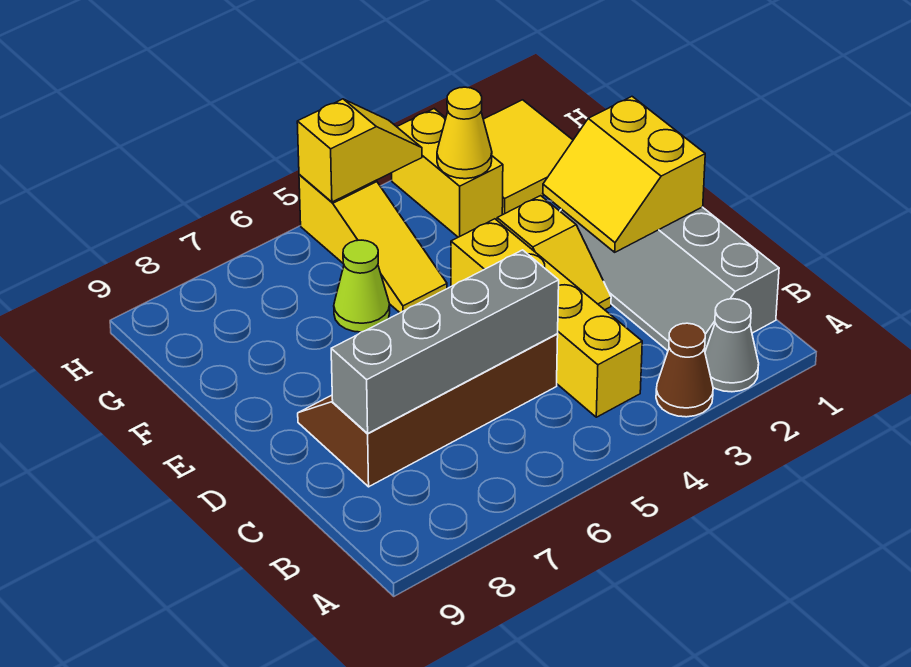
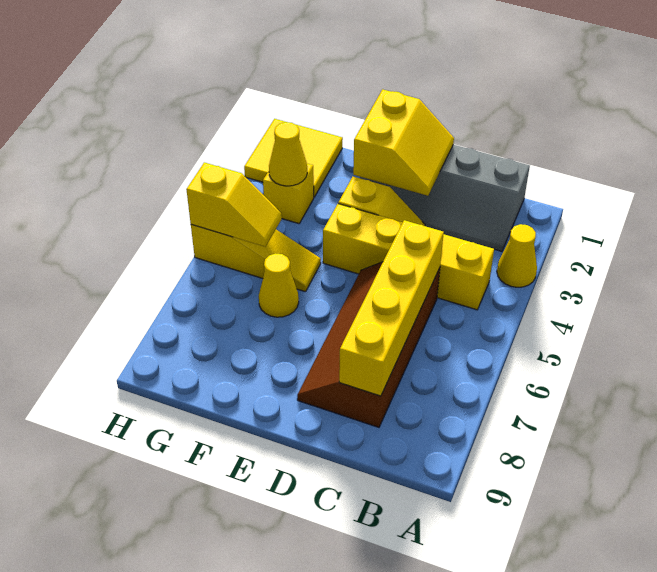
grey 1x1 cone [705,299,759,392] -> none
brown 1x1 cone [656,323,713,417] -> yellow 1x1 cone [497,224,537,287]
grey 1x4 brick [331,250,559,433] -> yellow 1x4 brick [339,220,444,396]
yellow 2x2 slope [543,97,705,252] -> yellow 2x2 slope turned to [353,89,454,196]
lime 1x1 cone [334,240,390,332] -> yellow 1x1 cone [259,253,299,317]
yellow 1x2 brick [392,109,503,237] -> yellow 1x1 brick [263,164,314,224]
yellow 1x2 slope [297,99,422,202] -> yellow 1x2 slope turned to [186,162,282,247]

